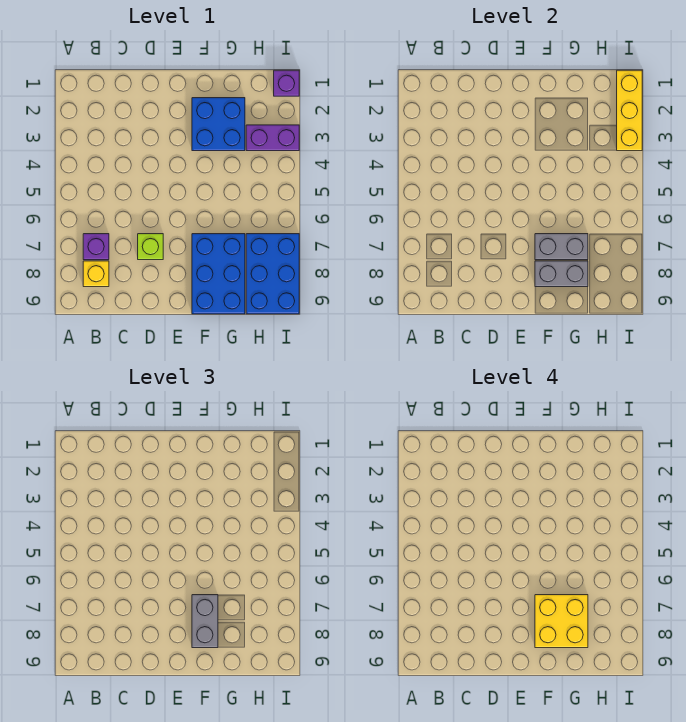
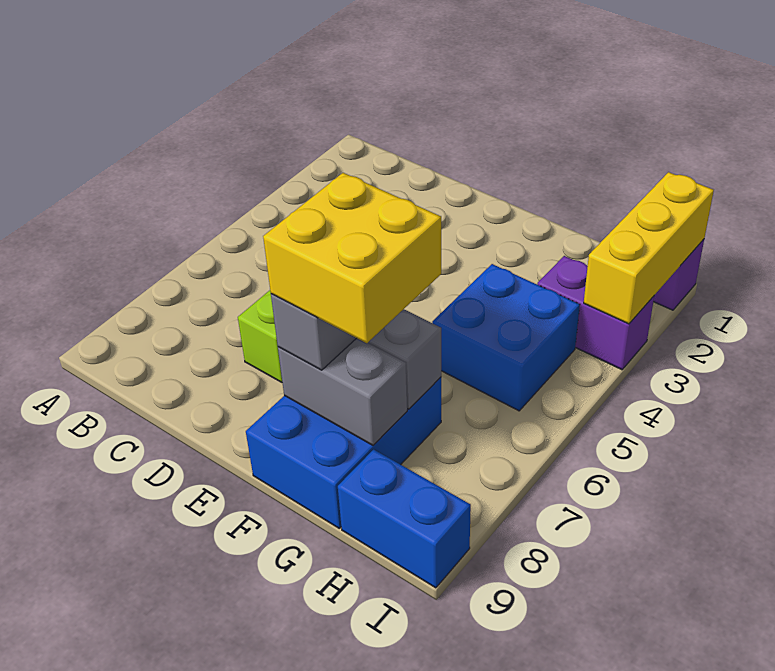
purple 1x1 brick [83,234,109,260] -> none
yellow 1x1 brick [83,261,109,287] -> none
blue 2x2 brick [192,98,245,151] -> blue 2x2 brick moved to [432,264,580,411]
blue 2x3 brick [246,234,299,314] -> blue 1x2 brick [338,449,471,588]

